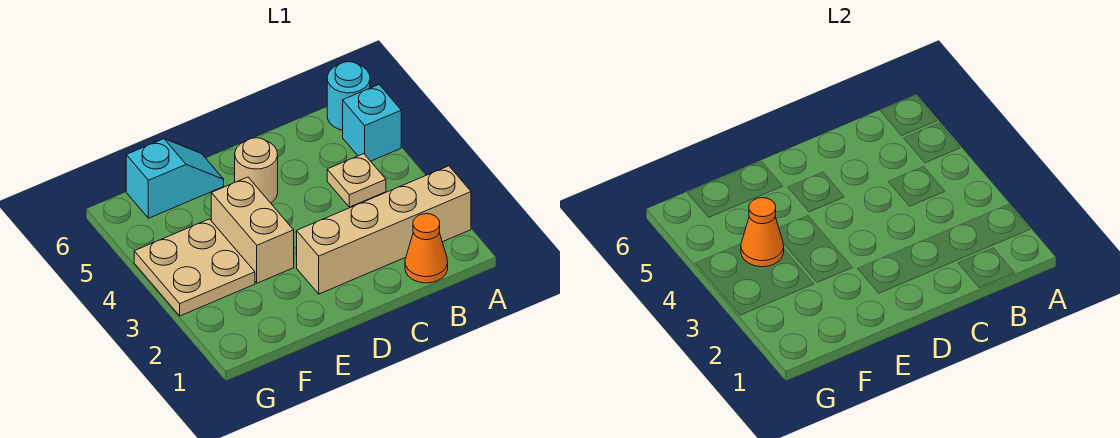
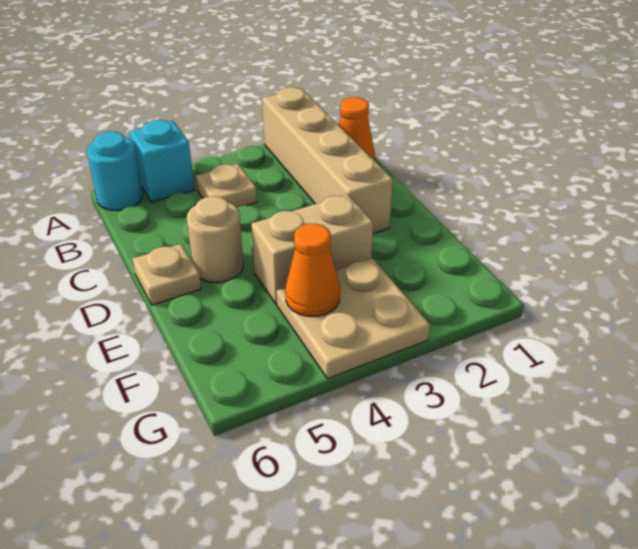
none -> tan 1x1 plate [132,244,201,305]
cyan 1x2 slope [126,139,224,218] -> none

